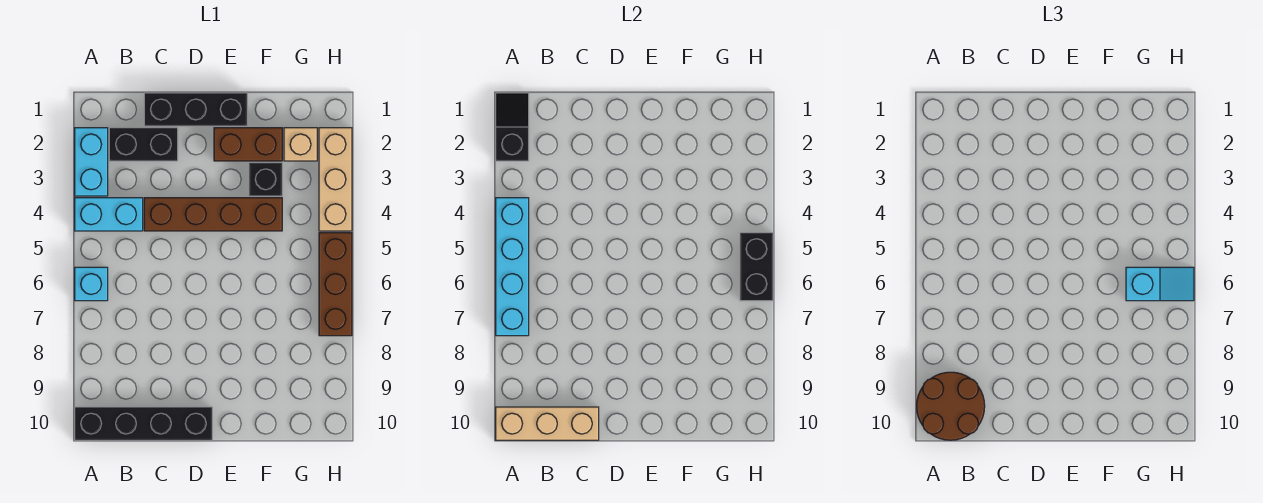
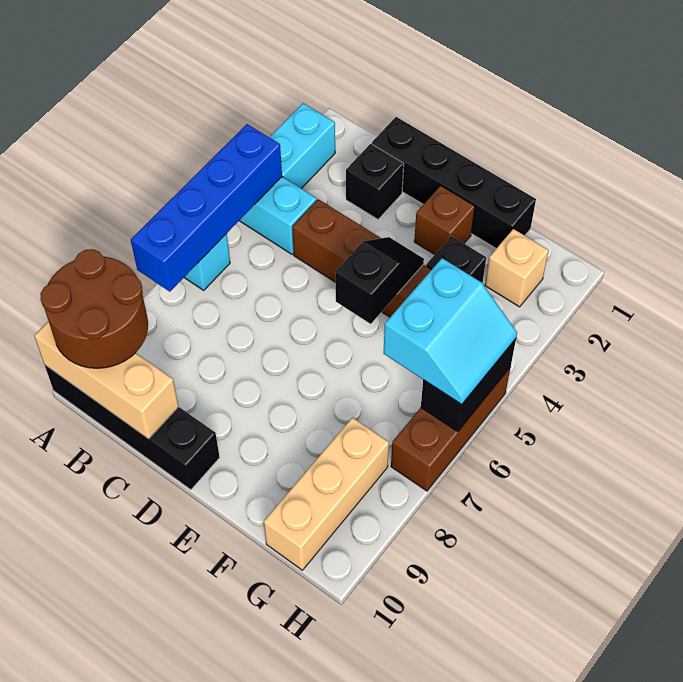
black 1x2 slope [496,93,529,161] -> black 1x2 slope moved to [335,237,424,324]
cyan 1x4 brick [496,198,529,336] -> blue 1x4 brick [131,124,282,292]
black 1x2 brick [109,128,178,161] -> black 1x1 brick [346,144,404,219]
black 1x3 brick [144,93,247,126] -> black 1x4 brick [372,117,536,248]
brown 1x2 brick [214,128,282,161] -> brown 1x1 brick [414,186,475,255]
cyan 1x2 slope [1126,267,1194,301] -> cyan 2x2 slope [383,258,517,405]
tan 1x3 brick [319,128,352,231] -> tan 1x3 brick moved to [264,418,389,570]

